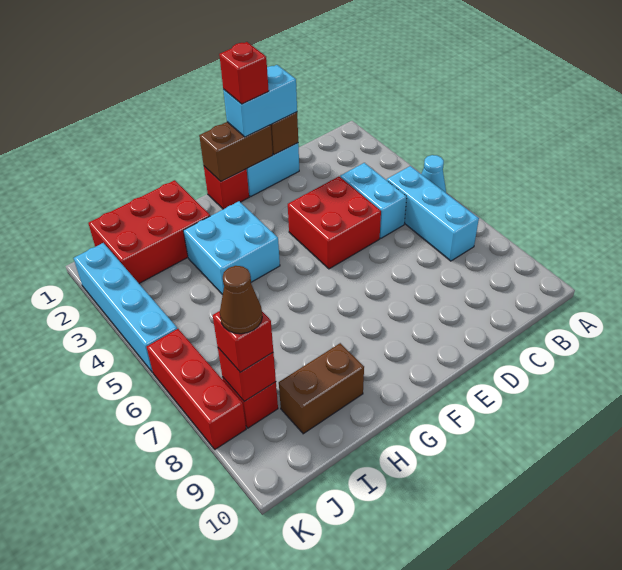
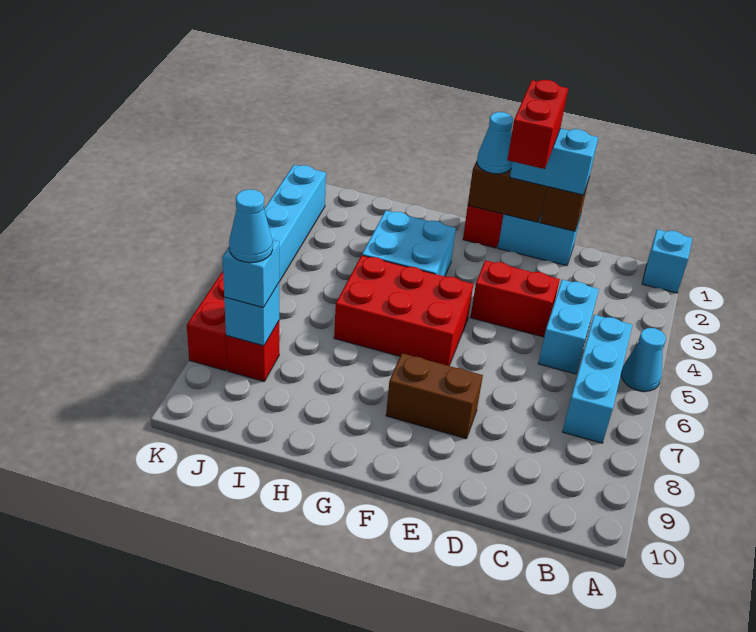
none -> cyan 1x1 brick [642,229,692,293]
red 2x2 brick [288,177,381,269] -> red 1x2 brick [471,260,560,337]
red 1x1 brick [219,42,269,104] -> red 1x2 brick [507,80,568,169]
none -> cyan 1x1 cone [477,112,513,174]
red 2x3 brick [88,180,210,283] -> red 2x3 brick moved to [334,255,473,366]
brown 1x2 brick [279,343,364,434] -> brown 1x2 brick moved to [386,353,483,439]
red 1x1 brick [218,348,276,402] -> cyan 1x1 brick [224,283,279,346]
red 1x1 brick [213,311,273,372] -> cyan 1x1 brick [222,240,279,308]
brown 1x1 cone [220,266,262,334] -> cyan 1x1 cone [229,189,273,263]

